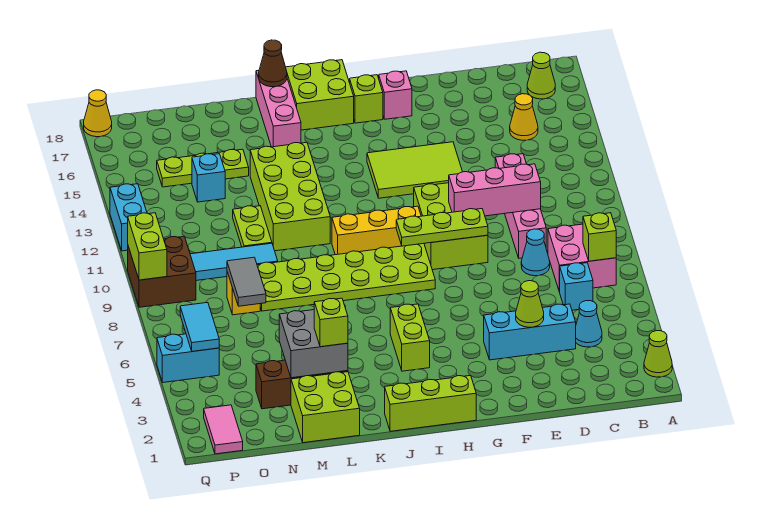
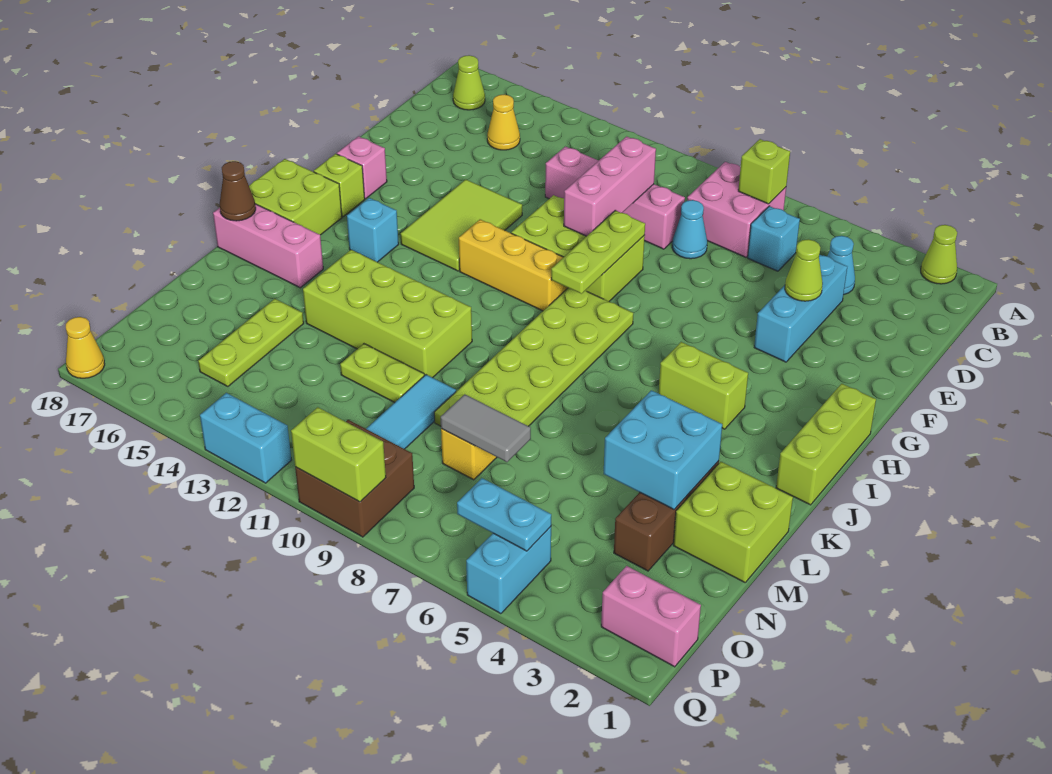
yellow 1x3 brick [332,206,421,255] -> yellow 1x3 brick turned to [459,219,568,311]
grey 2x2 brick [279,310,348,378] -> cyan 2x2 brick [604,390,722,509]
lime 1x1 brick [314,298,348,347] -> none
cyan 1x1 brick [192,154,225,202] -> cyan 1x1 brick moved to [347,198,399,262]
pink 1x2 tile [204,405,243,454] -> pink 1x2 brick [601,566,701,667]
cyan 1x2 tile [180,302,219,351] -> cyan 1x2 plate [457,478,551,551]

